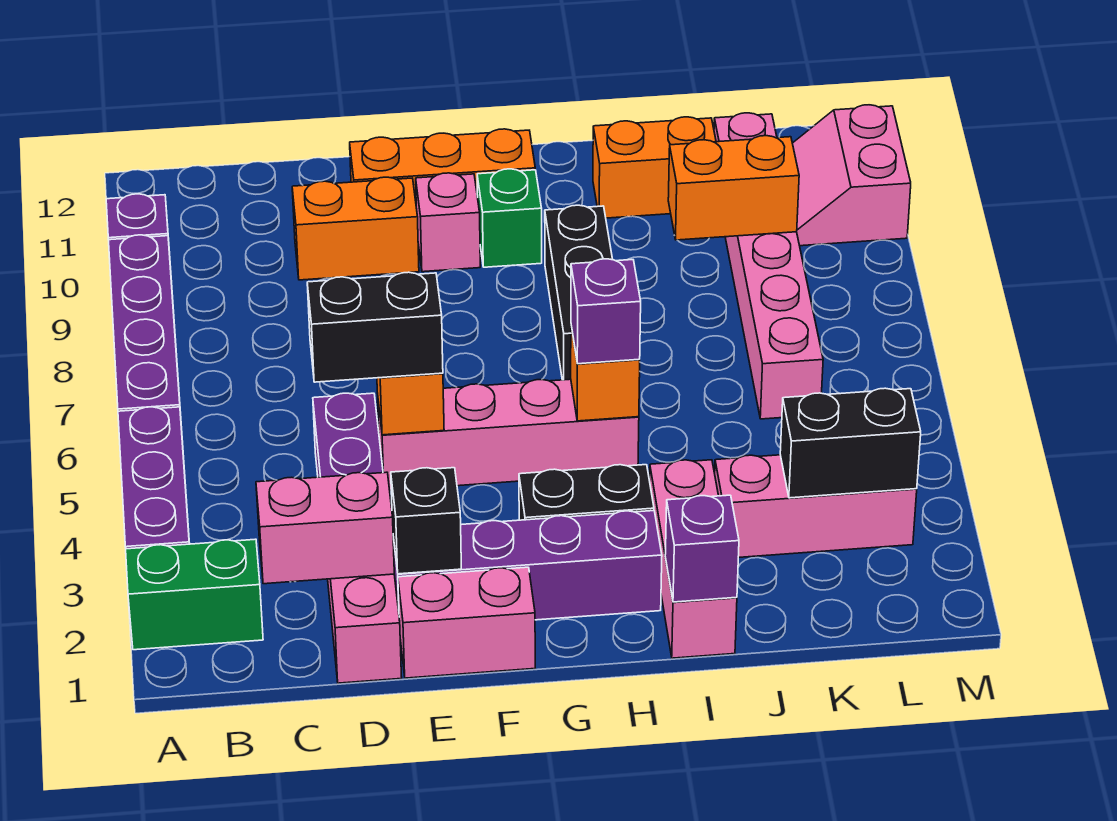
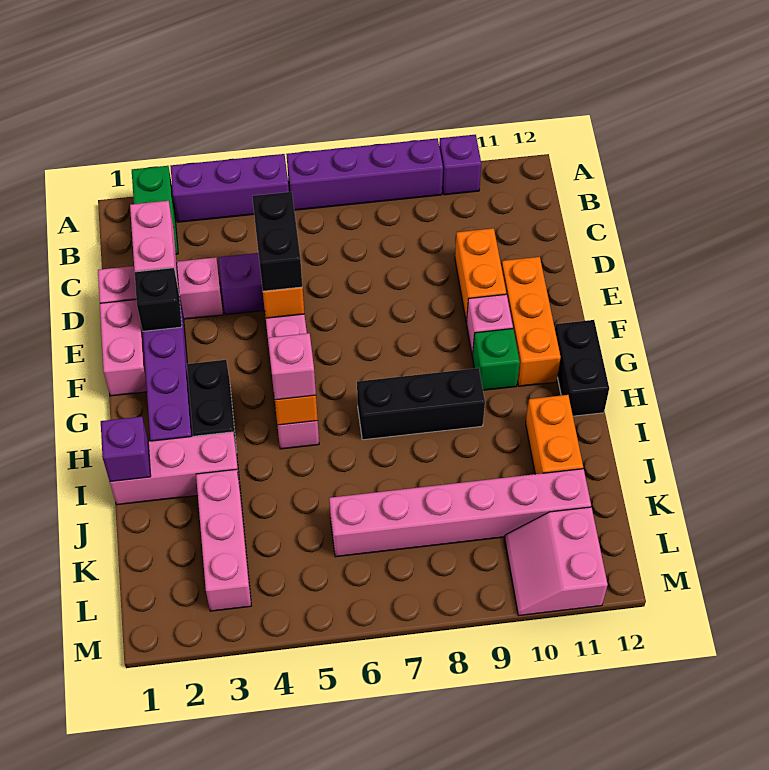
purple 1x1 brick [571,259,641,364] -> pink 1x1 brick [268,333,316,400]
orange 1x2 brick [668,136,799,240] -> none
black 1x2 brick [780,388,921,498] -> black 1x2 brick moved to [555,320,609,416]
pink 2x2 slope [792,105,911,246] -> pink 2x2 slope turned to [505,507,608,615]

